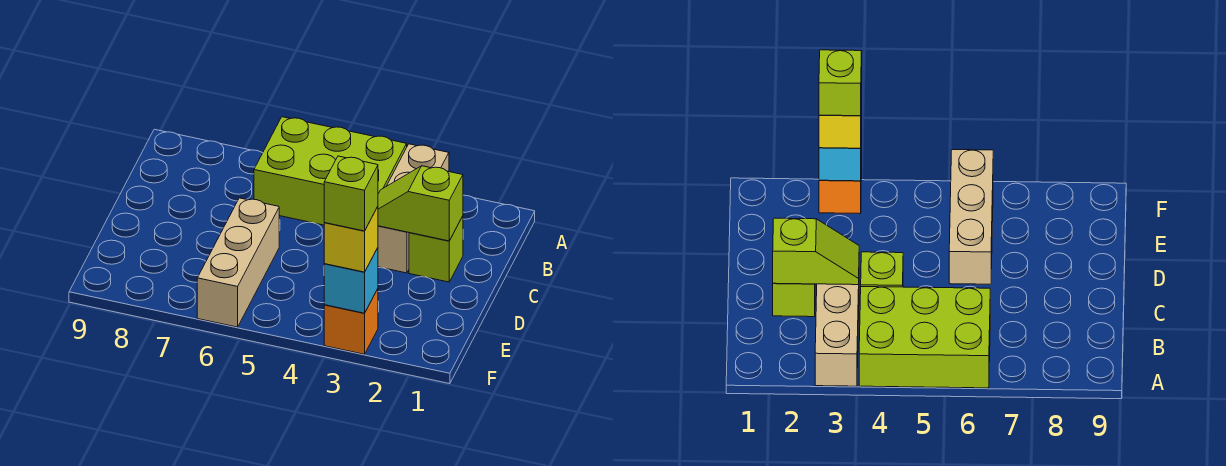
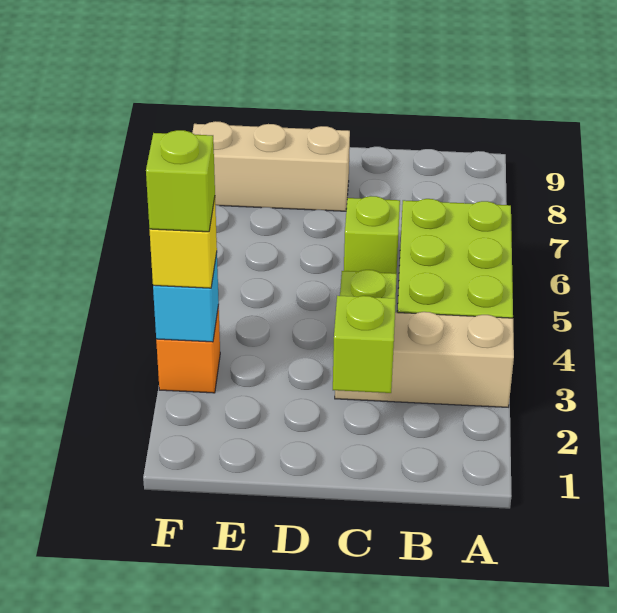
lime 1x1 brick [409,216,463,282] -> lime 1x1 brick moved to [344,196,400,273]
tan 1x3 brick [197,198,279,327] -> tan 1x3 brick moved to [192,121,350,211]

